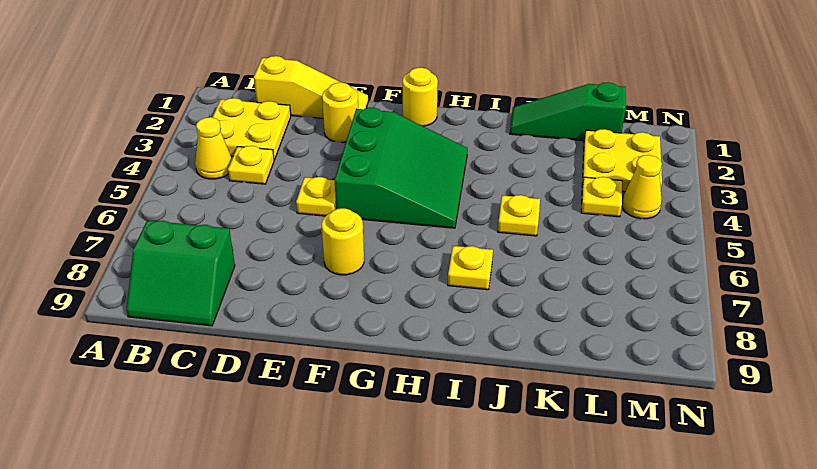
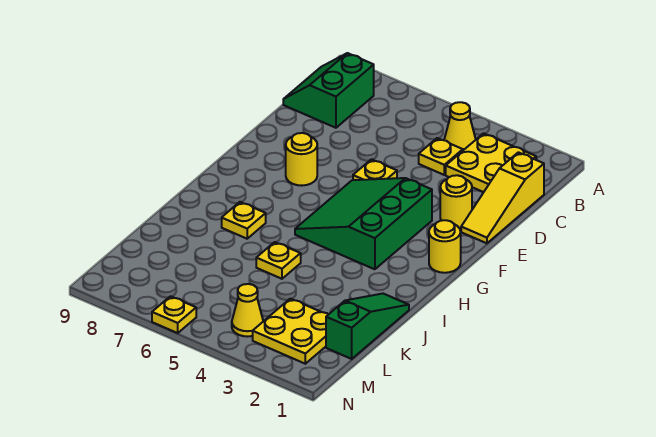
green 3x3 slope [334,108,468,228] -> green 3x3 slope turned to [295,178,432,269]
yellow 1x1 plate [581,177,622,217] -> yellow 1x1 plate moved to [152,296,196,333]

